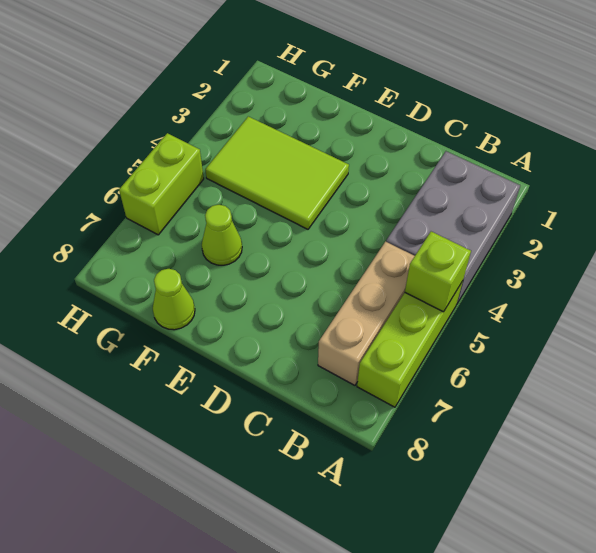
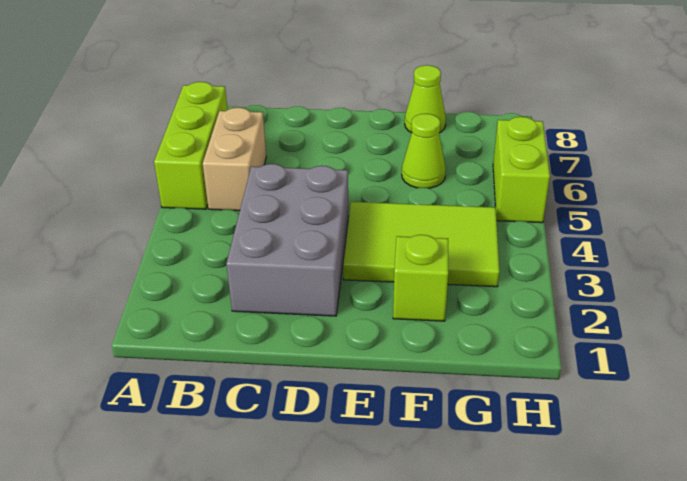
grey 2x3 brick [386,151,520,303] -> grey 2x3 brick moved to [226,164,348,316]
lime 1x1 brick [405,232,471,312] -> lime 1x1 brick moved to [393,235,448,321]
tan 1x3 brick [318,241,415,385] -> tan 1x2 brick [203,108,266,211]

